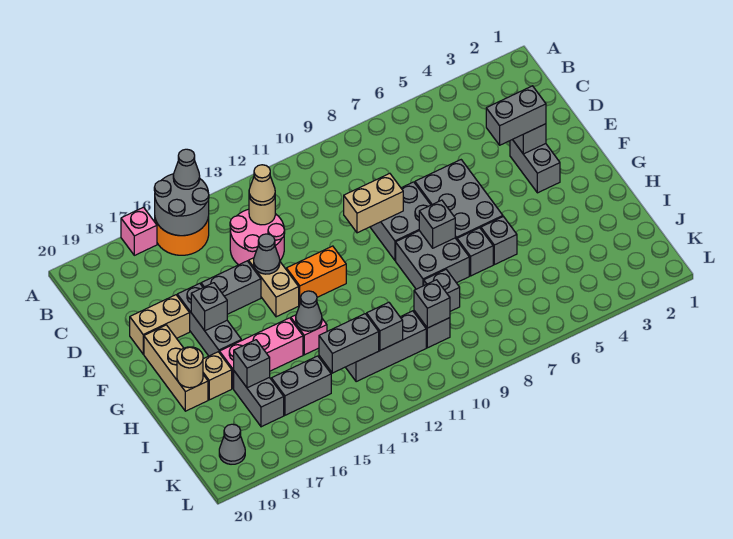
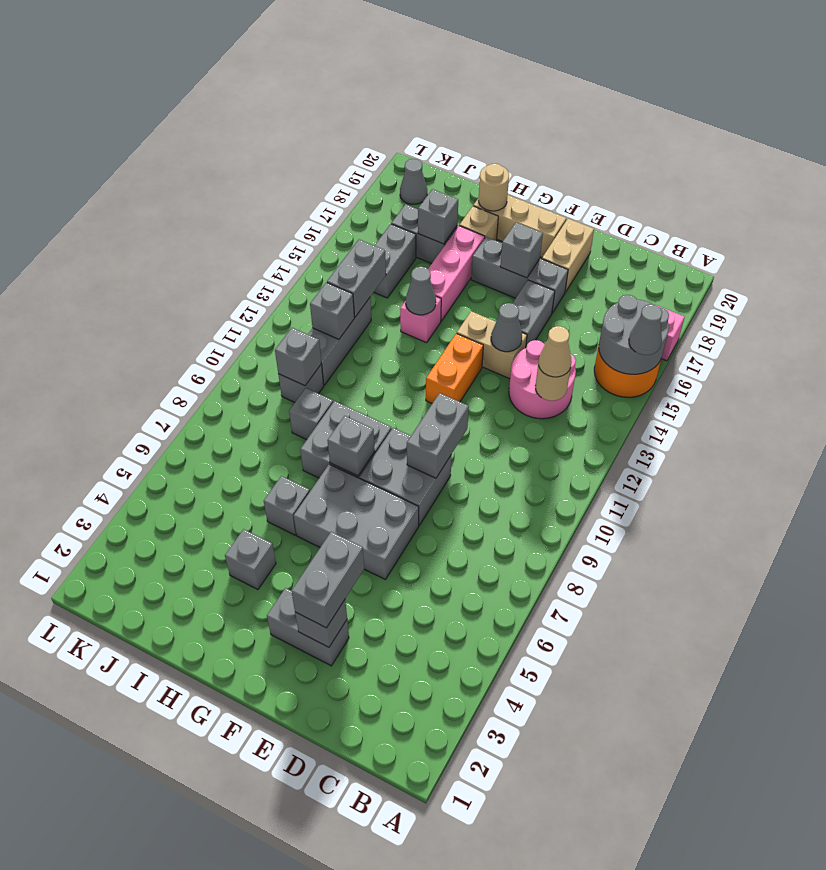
tan 1x2 brick [344,173,403,233] -> grey 1x2 brick [407,393,469,478]
grey 1x1 brick [457,228,493,276] -> grey 1x1 brick moved to [225,529,276,589]

